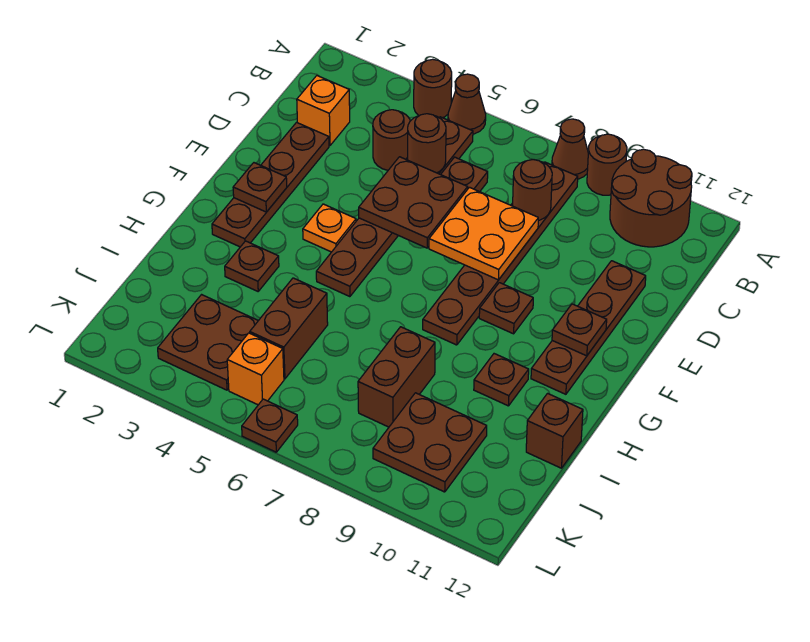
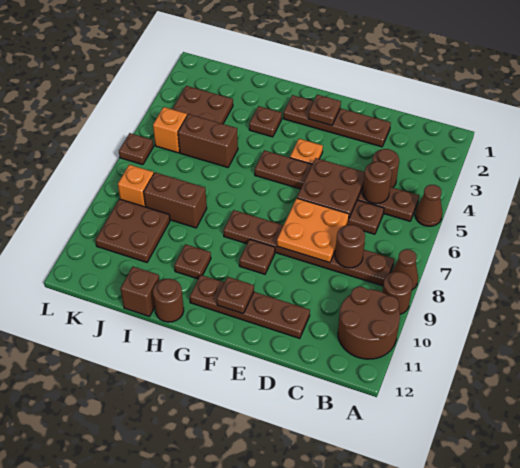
brown 1x1 round brick [414,59,452,118] -> brown 1x1 round brick moved to [153,279,184,322]
orange 1x1 brick [297,76,350,146] -> orange 1x1 brick moved to [118,165,154,207]

